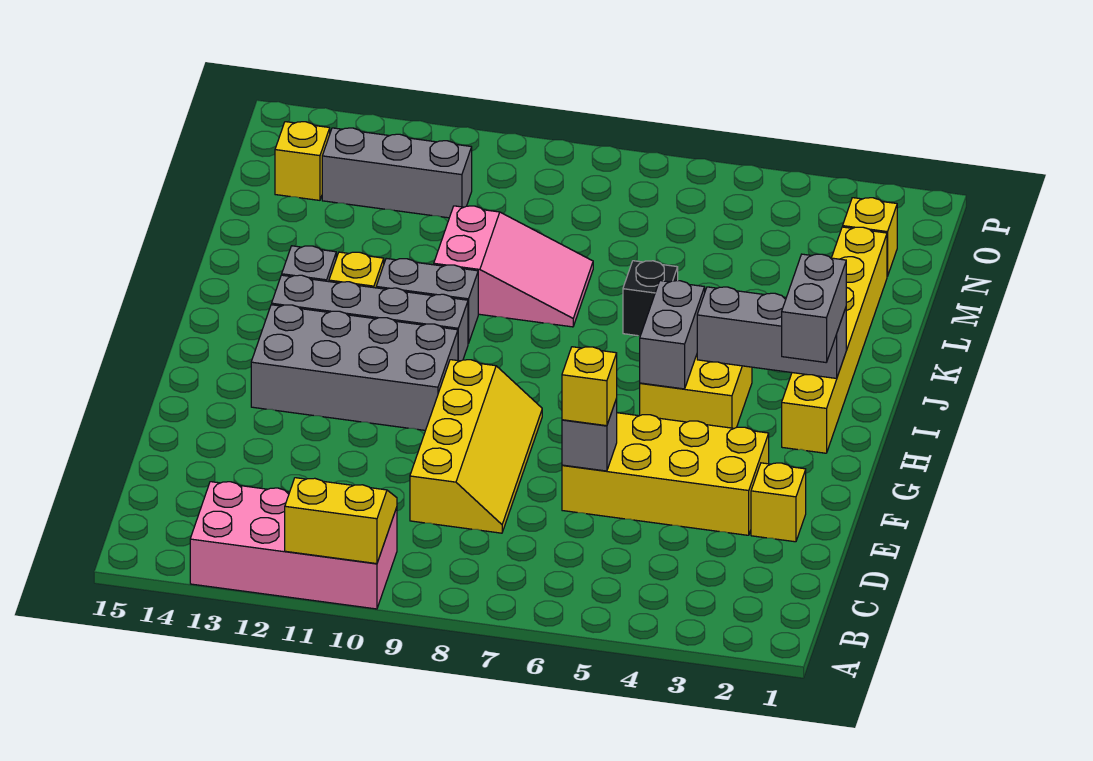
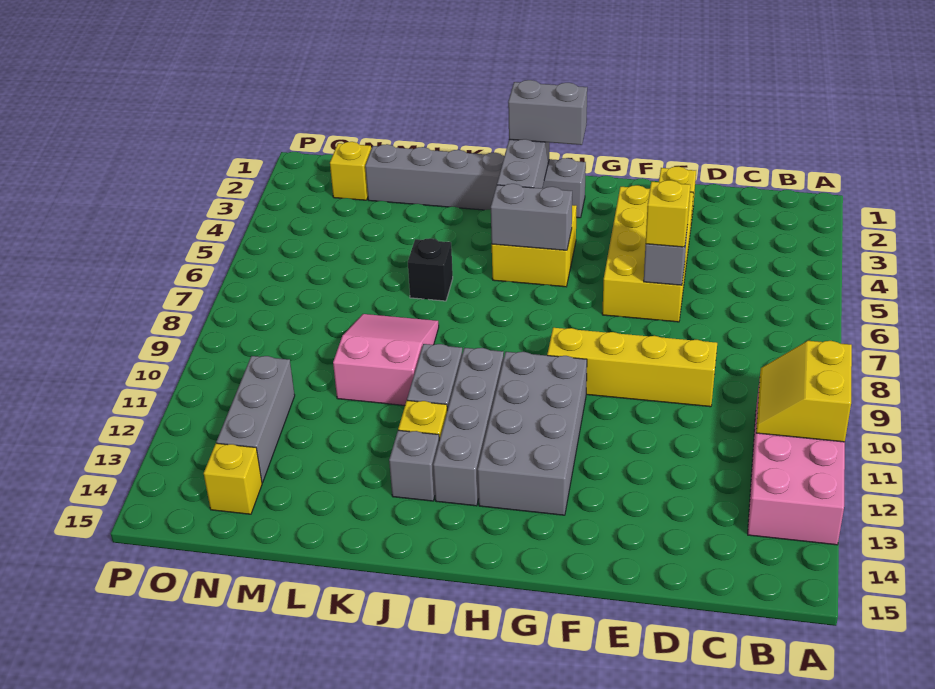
yellow 1x6 brick [782,227,887,453] -> grey 1x6 brick [365,144,586,218]

